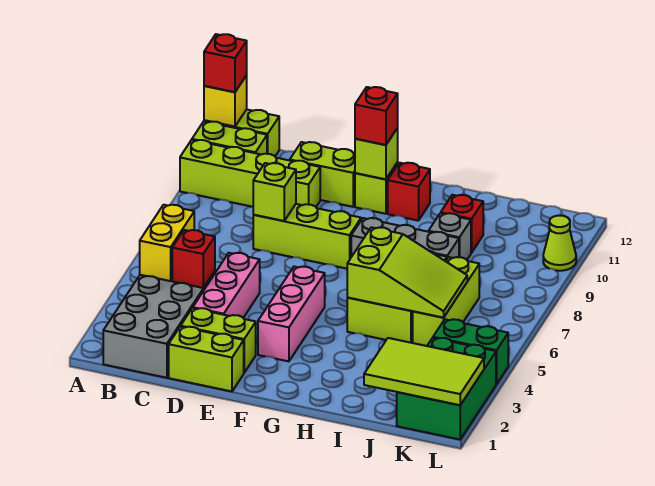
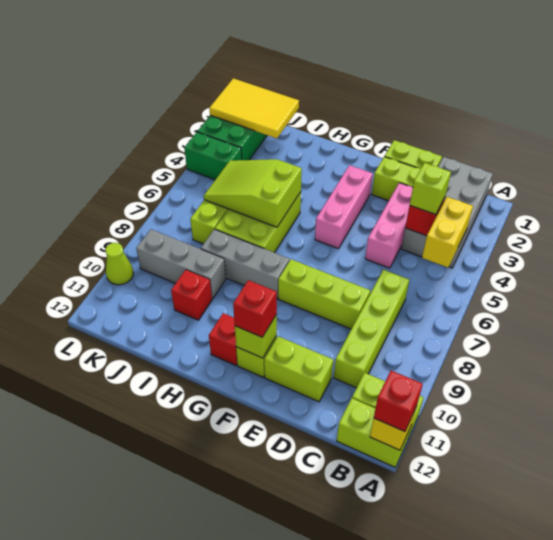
lime 1x4 brick [180,140,320,207] -> lime 1x4 brick turned to [334,270,409,388]
lime 1x1 brick [253,163,296,221] -> lime 1x1 brick moved to [410,163,451,215]
grey 1x1 brick [429,213,471,260] -> grey 1x3 brick [136,229,226,299]
lime 2x3 tile [364,338,484,405] -> yellow 2x3 tile [209,78,299,138]

